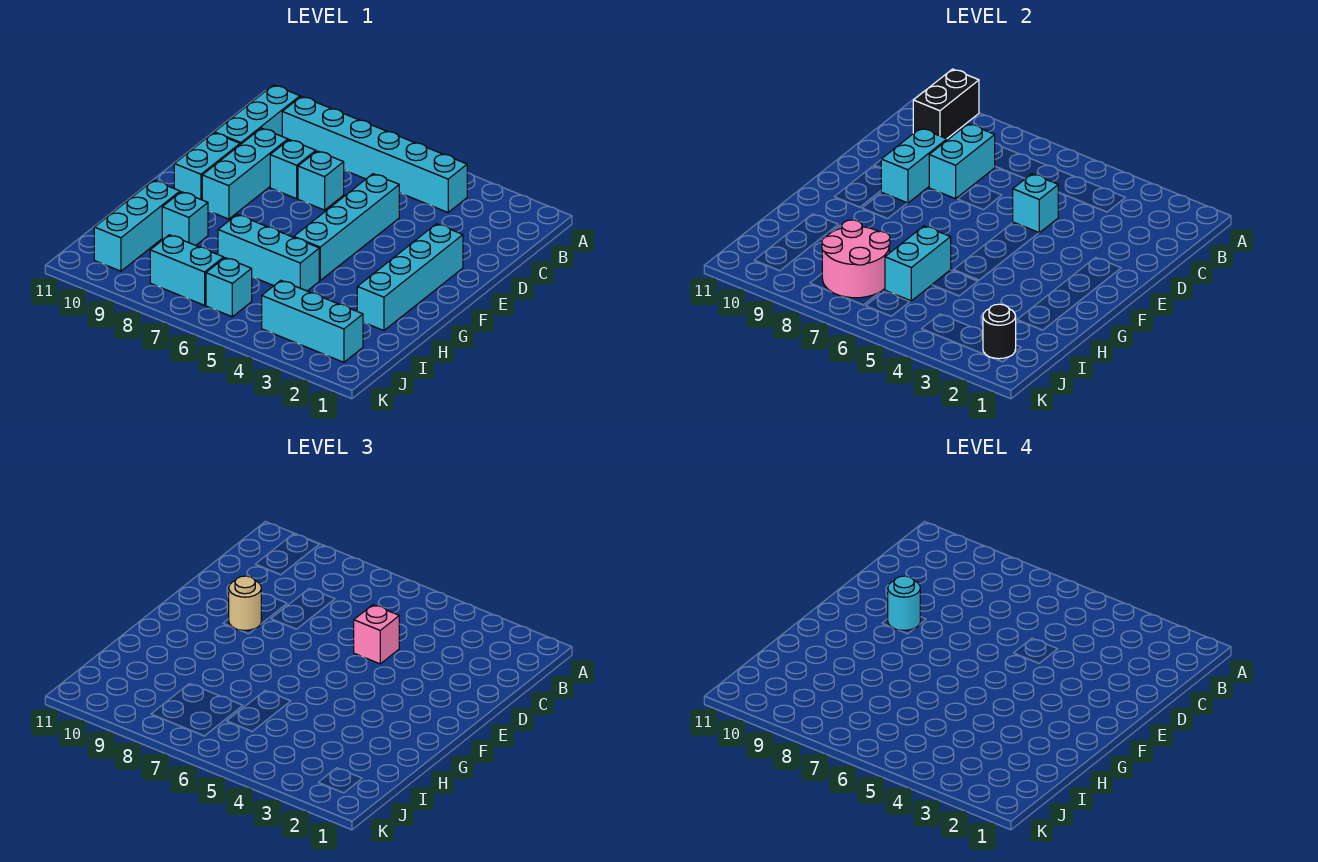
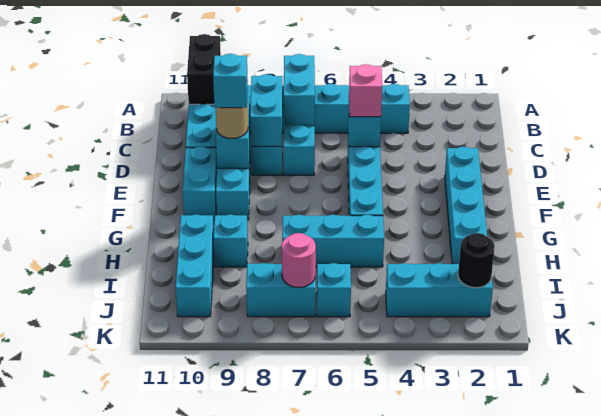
cyan 1x1 round brick [888,576,920,630] -> cyan 1x1 brick [213,54,248,108]
cyan 1x2 brick [885,226,951,301] -> cyan 1x2 brick moved to [284,54,315,125]
pink 2x2 round brick [822,220,890,298] -> pink 1x1 round brick [282,233,316,288]

